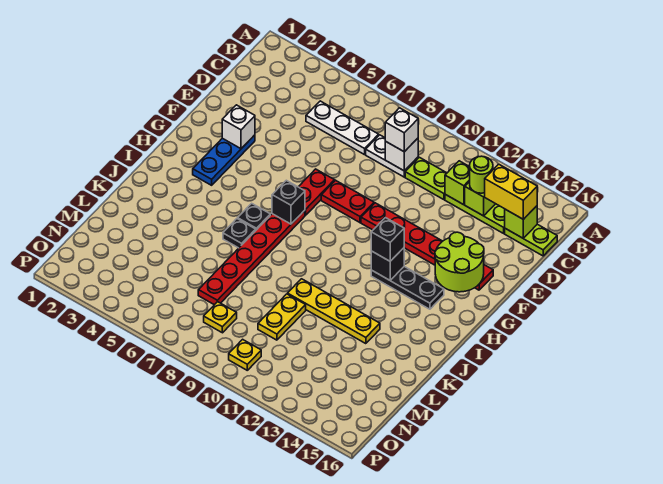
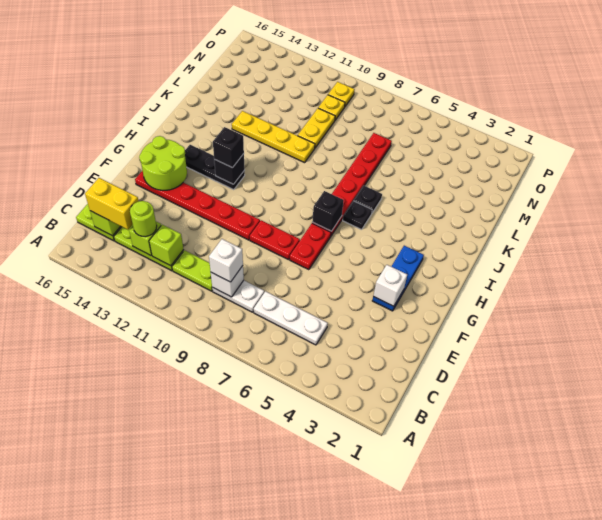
yellow 1x1 plate [204,302,237,333] -> yellow 1x1 plate moved to [318,95,345,120]

